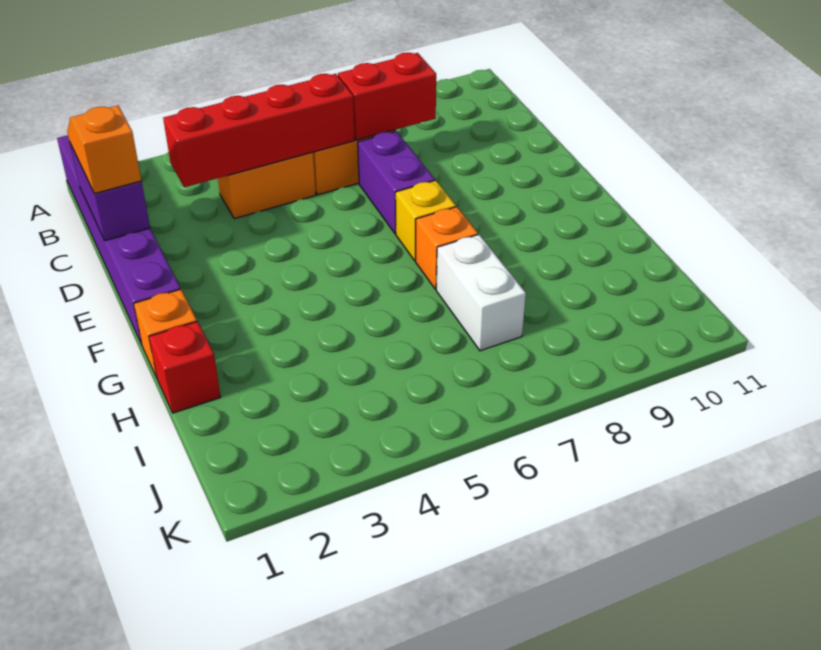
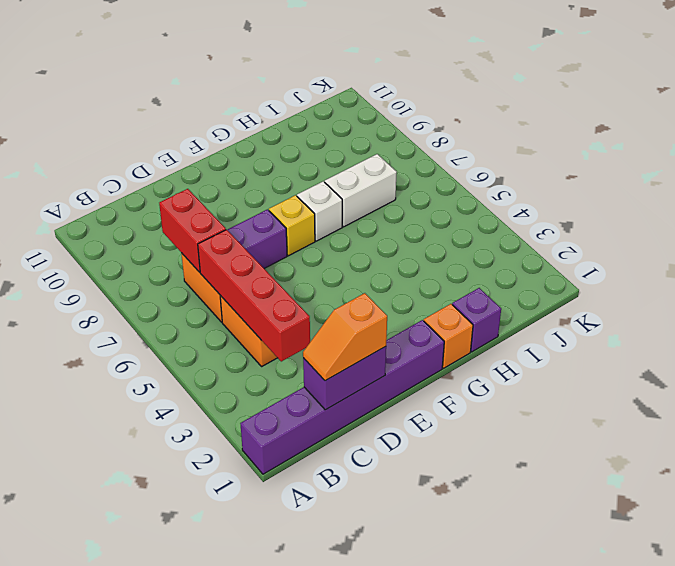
orange 1x1 brick [416,207,478,289] -> white 1x1 brick [297,181,342,241]
red 1x1 brick [149,322,221,413] -> purple 1x1 brick [452,288,501,352]

